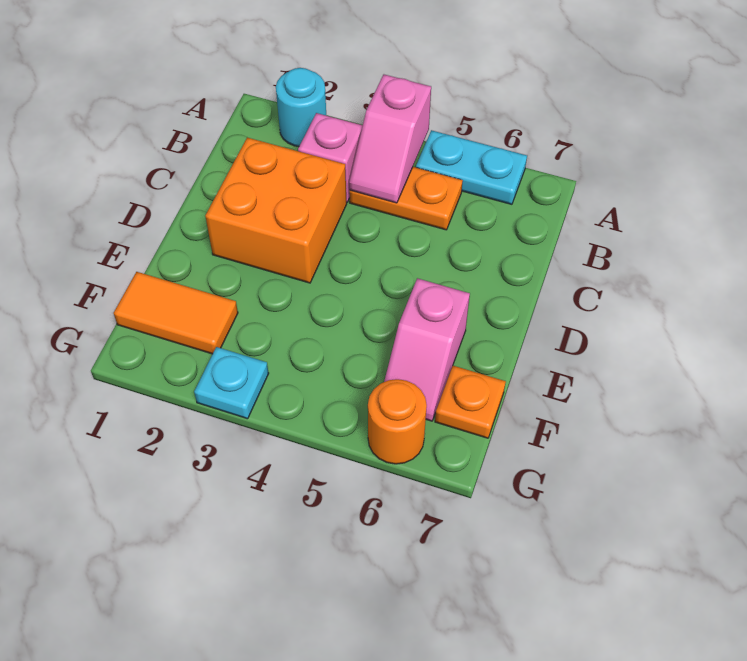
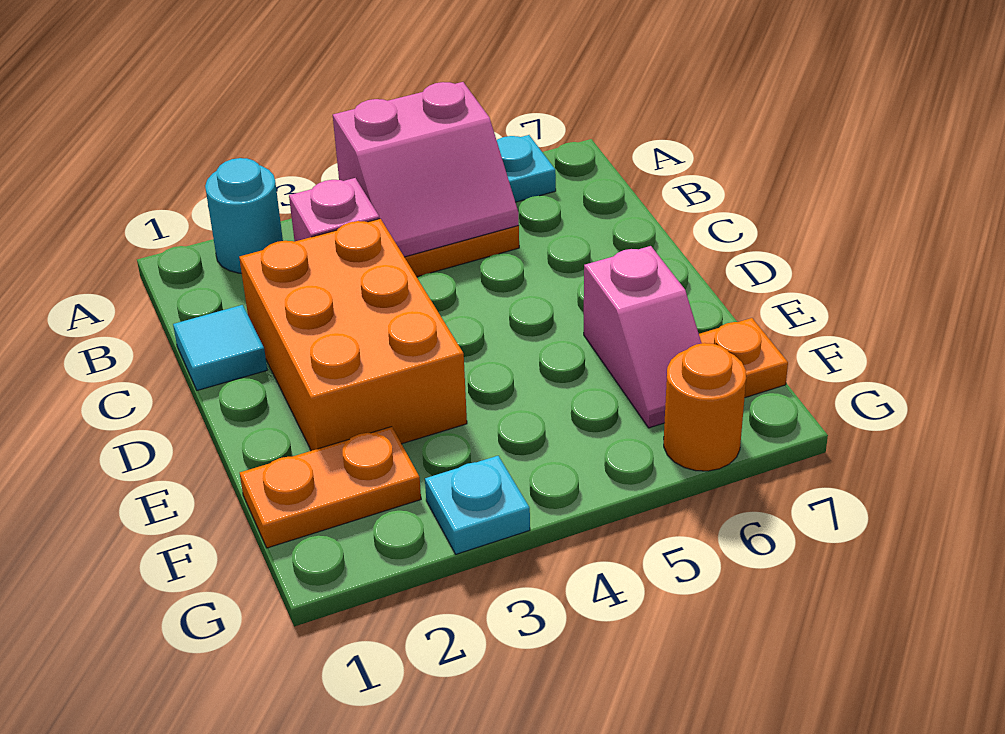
pink 1x2 slope [349,75,431,203] -> pink 2x2 slope [333,82,519,257]
none -> cyan 1x1 tile [173,305,267,390]
orange 2x2 brick [205,138,347,283] -> orange 2x3 brick [239,219,467,451]
orange 1x2 tile [114,272,238,354] -> orange 1x2 plate [240,427,421,548]

